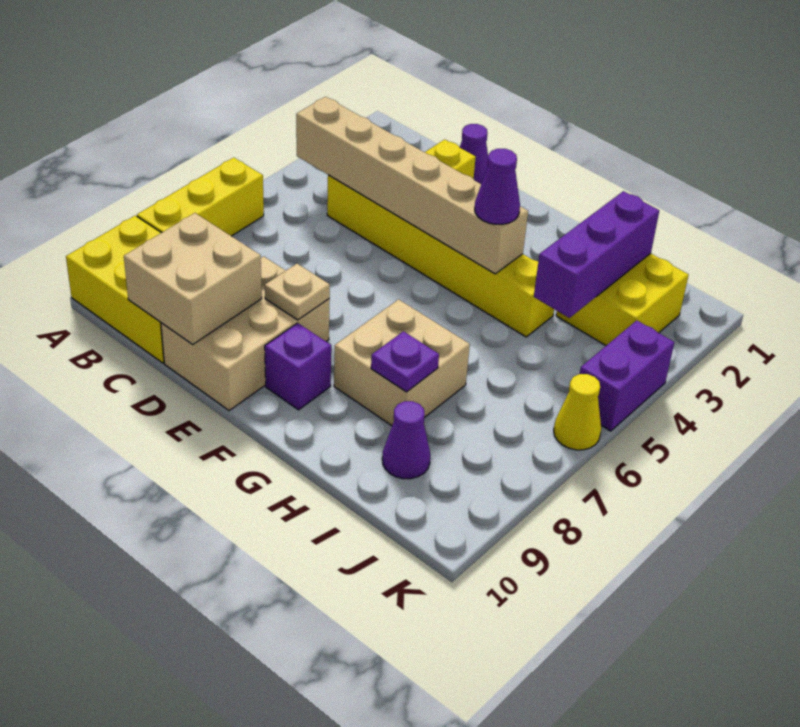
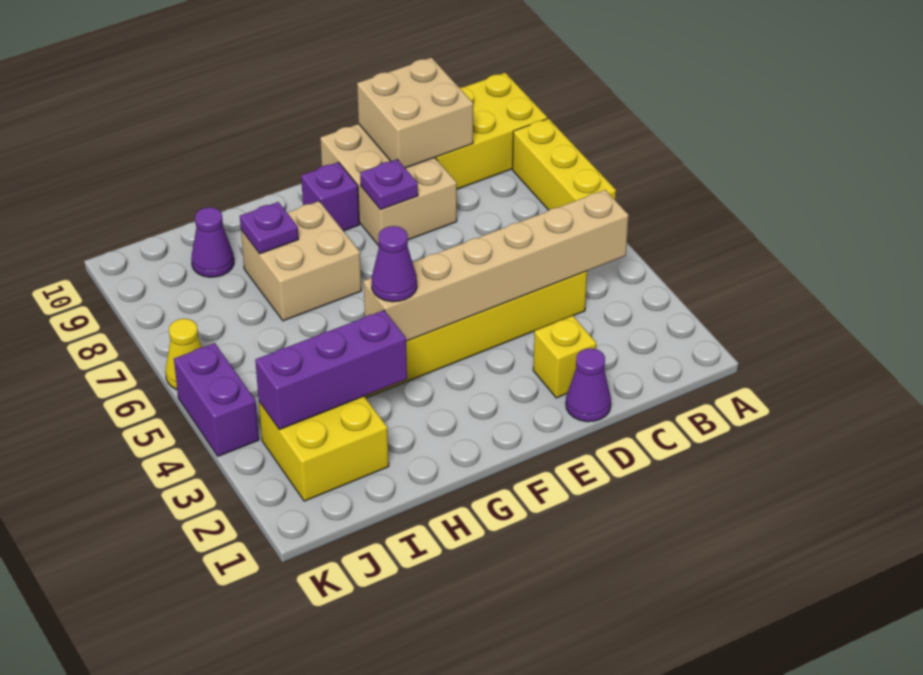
tan 1x1 plate [265,264,330,320] -> purple 1x1 plate [360,159,418,210]
purple 1x3 brick [534,191,659,318] -> purple 1x3 brick turned to [255,310,407,430]

